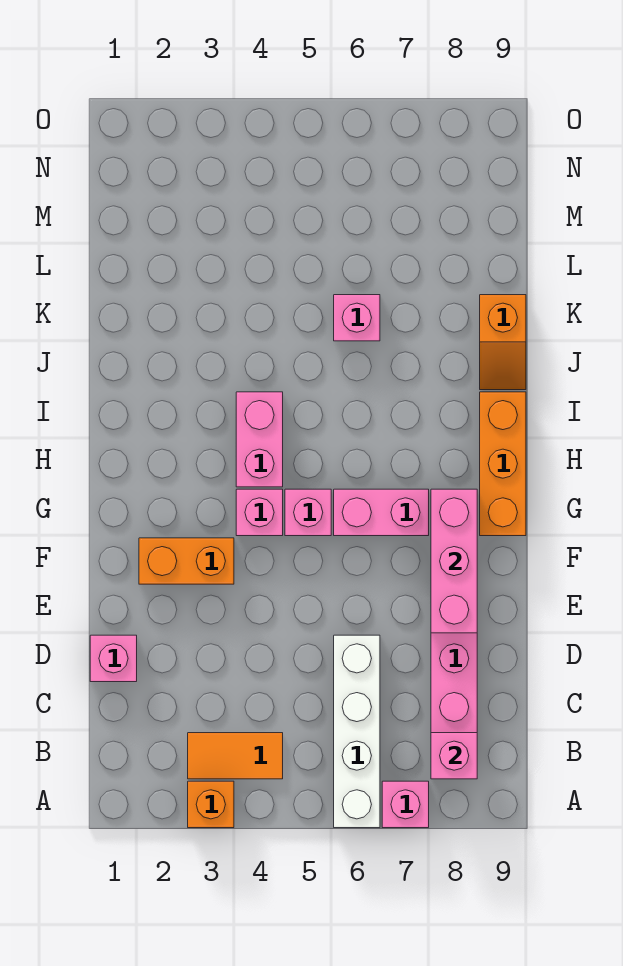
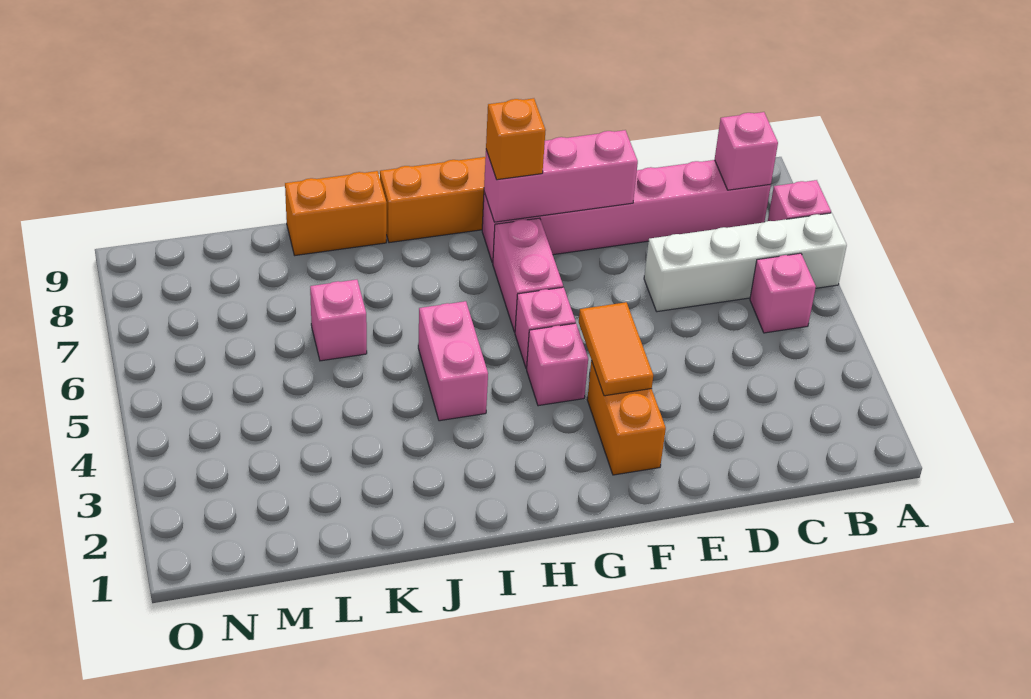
orange 1x1 brick [188,781,234,828] -> orange 1x1 brick moved to [486,98,546,180]
orange 1x2 tile [188,733,283,779] -> orange 1x2 tile moved to [579,302,653,396]
pink 1x1 brick [90,635,137,682] -> pink 1x1 brick moved to [750,253,816,333]
pink 1x2 brick [236,392,283,487] -> pink 1x2 brick turned to [418,301,488,421]
orange 1x2 slope [480,295,526,390] -> orange 1x2 brick [285,171,387,255]

